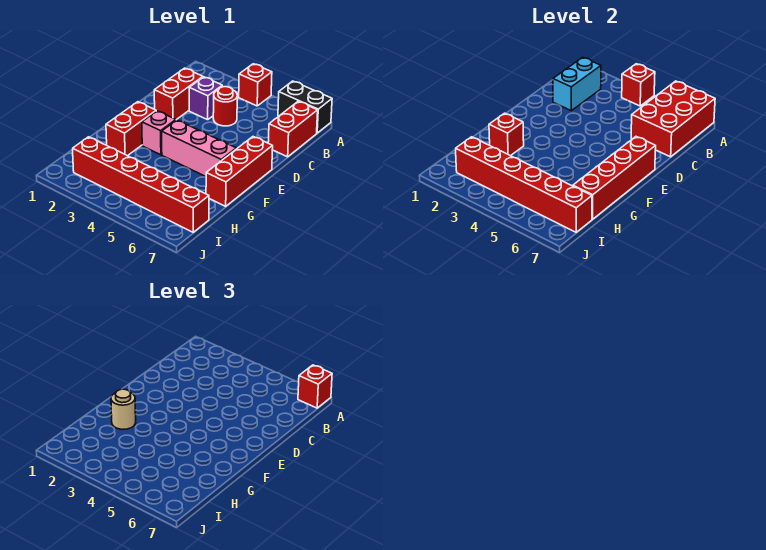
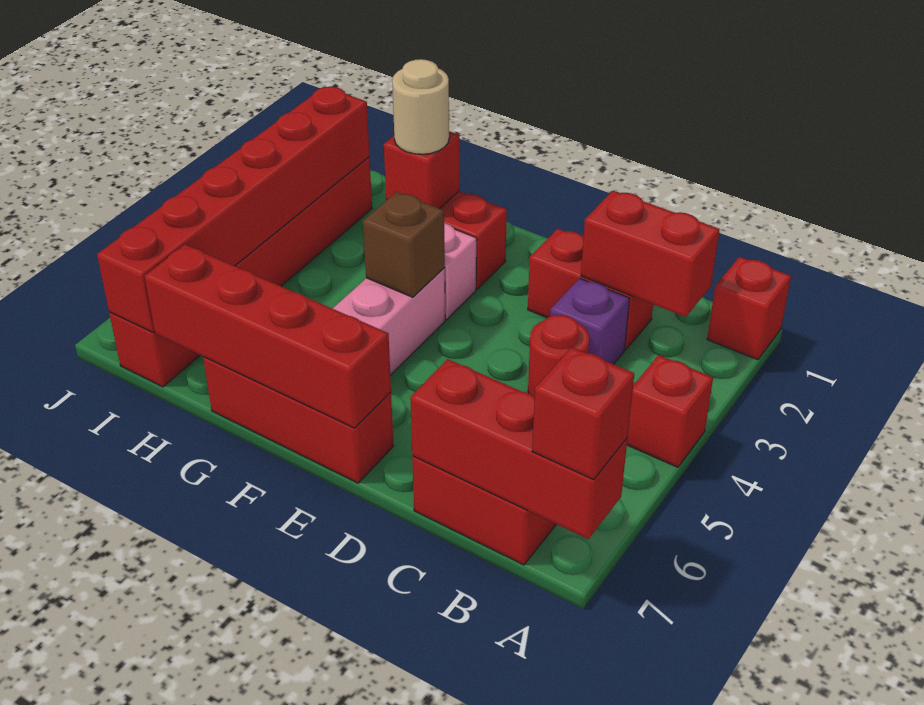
red 1x1 brick [622,64,655,106] -> red 1x1 brick moved to [707,257,791,360]
black 1x2 brick [278,81,332,133] -> none
red 2x3 brick [631,81,715,157] -> red 1x3 brick [410,359,627,539]
cyan 1x2 brick [553,57,601,111] -> red 1x2 brick [581,191,720,317]
none -> brown 1x1 brick [363,192,445,297]

